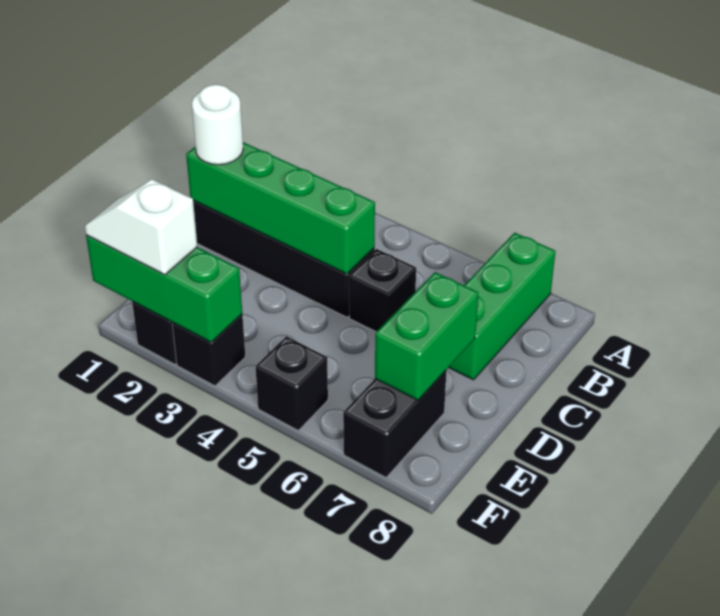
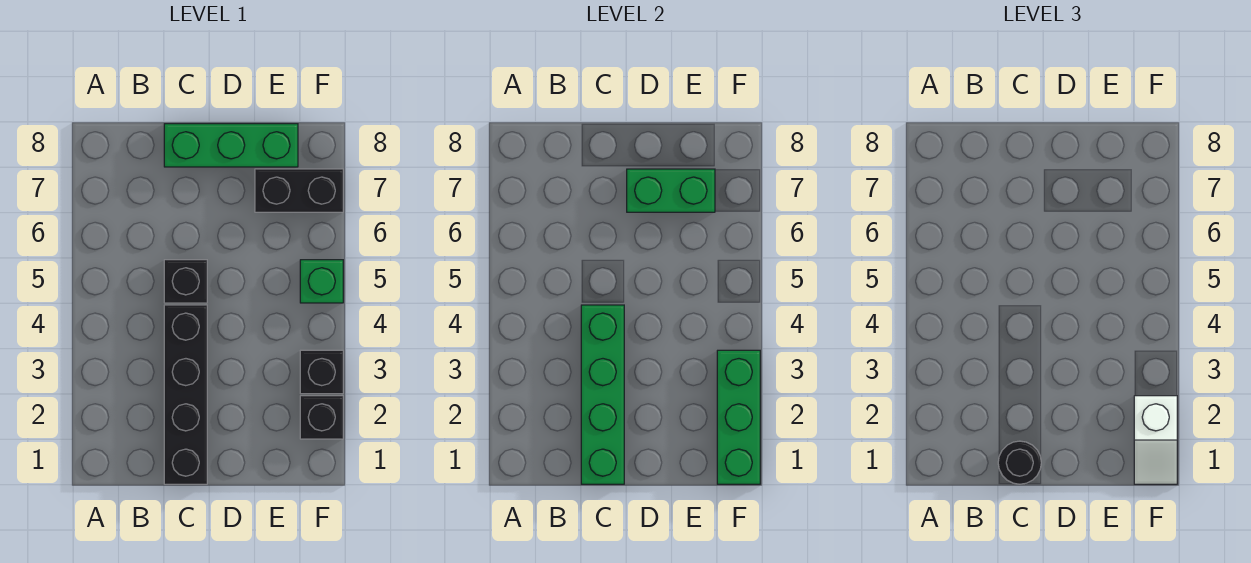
green 1x3 brick [448,233,555,380] -> green 1x3 brick moved to [164,124,298,167]
white 1x1 round brick [192,84,243,165] -> black 1x1 round brick [998,441,1041,484]
black 1x1 brick [256,336,328,430] -> green 1x1 brick [300,260,343,303]

